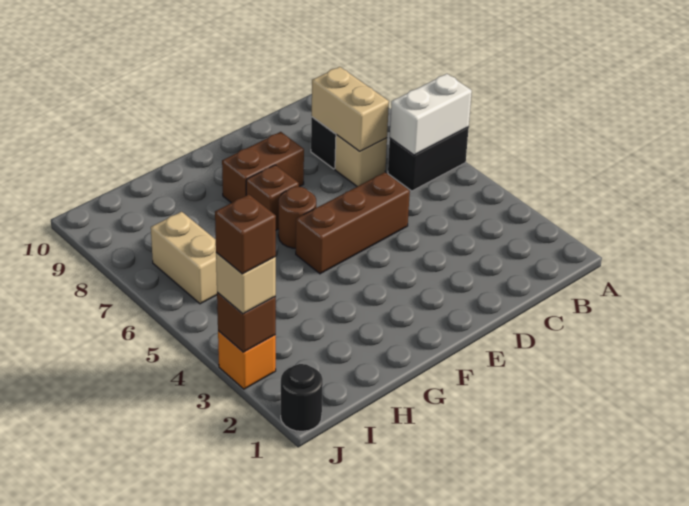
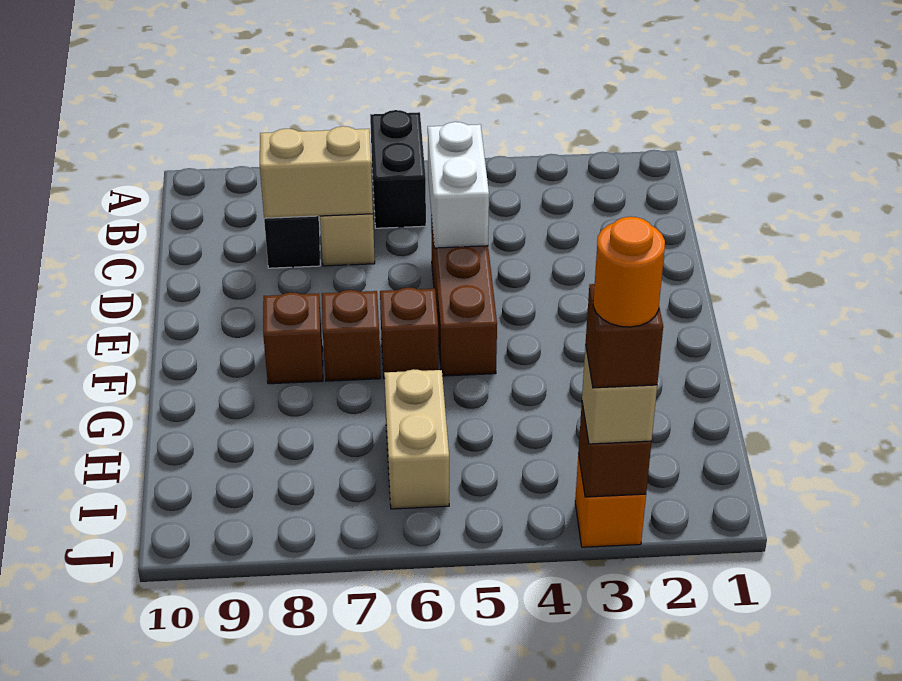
white 1x2 brick [390,74,472,155] -> white 1x2 brick moved to [428,122,489,248]
brown 1x2 brick [222,132,304,203] -> brown 1x1 brick [263,292,323,384]
brown 1x1 round brick [278,187,316,248] -> brown 1x1 brick [380,288,438,379]
tan 1x2 brick [151,212,217,304] -> tan 1x2 brick turned to [384,369,449,509]
black 1x1 round brick [281,364,323,431] -> none
none -> orange 1x1 round brick [593,217,665,327]

